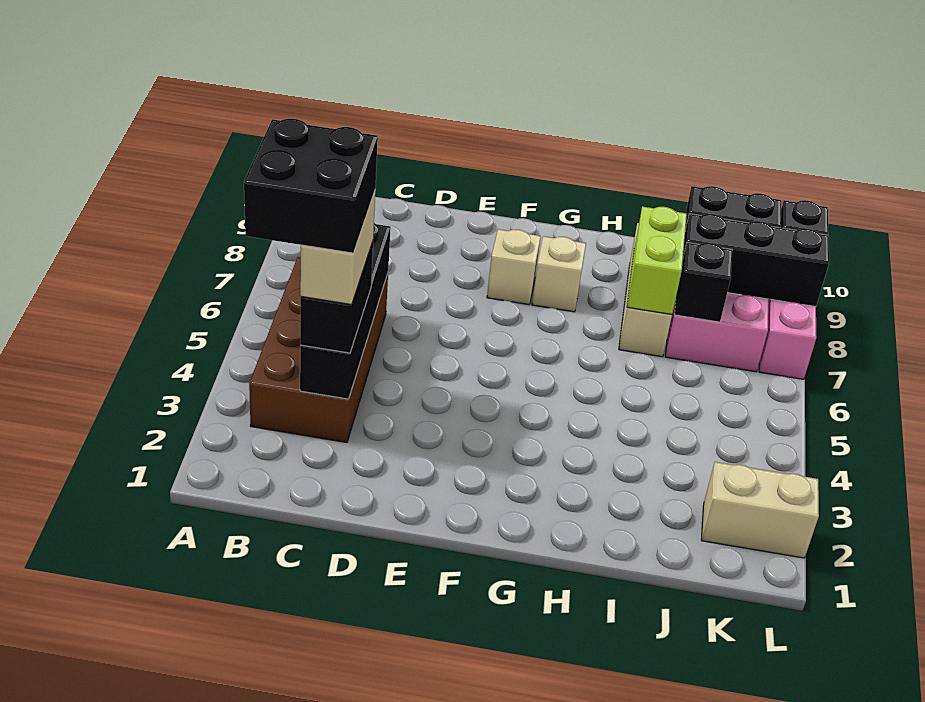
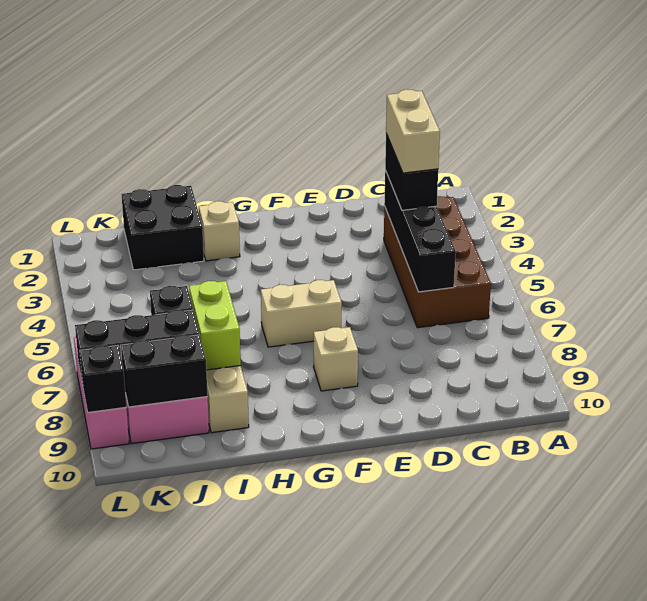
black 2x2 brick [244,119,378,253] -> black 2x2 brick moved to [122,185,204,270]
tan 1x1 brick [532,236,586,312] -> tan 1x1 brick moved to [199,201,240,261]
tan 1x2 brick [701,462,819,558] -> tan 1x2 brick moved to [261,280,342,347]

